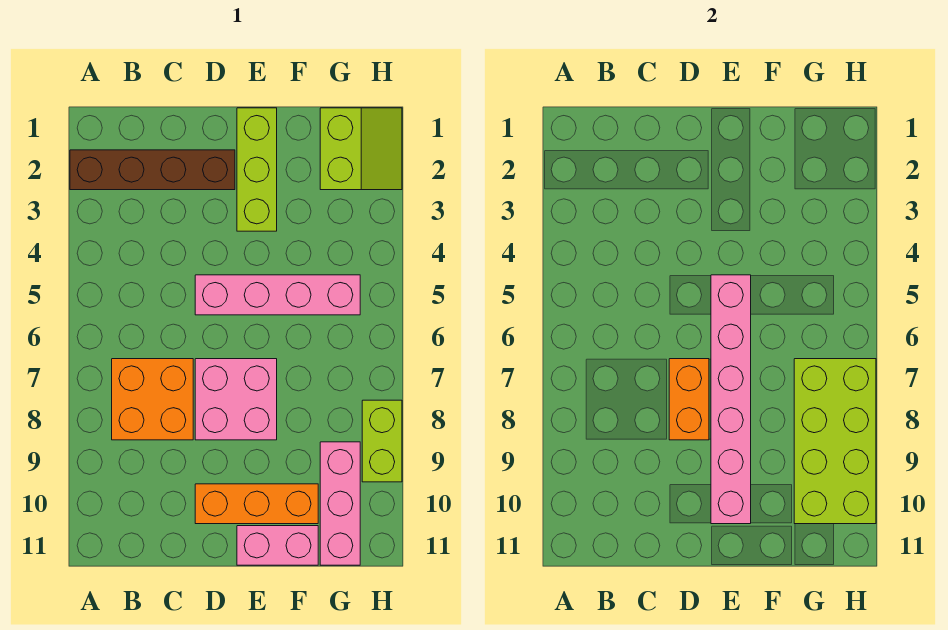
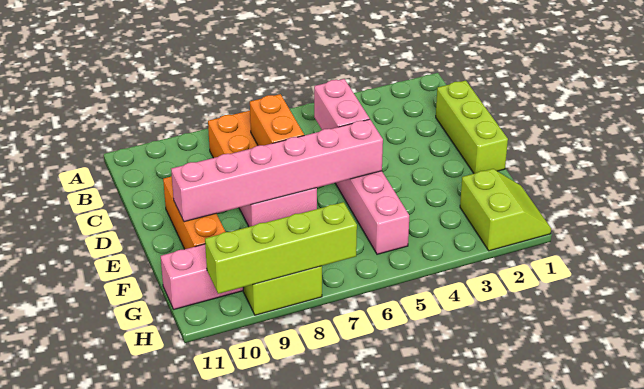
brown 1x4 brick [70,150,235,190] -> none
orange 1x2 brick [669,359,709,440] -> orange 1x2 brick turned to [250,94,304,146]
lime 1x3 brick [237,108,277,231] -> lime 1x3 brick turned to [436,81,508,174]
pink 1x2 brick [237,526,318,565] -> pink 1x2 brick moved to [314,79,370,130]
lime 2x2 slope [320,108,402,190] -> lime 2x2 slope turned to [460,169,551,251]
lime 2x4 brick [794,359,876,524] -> lime 1x4 brick [205,202,357,294]

